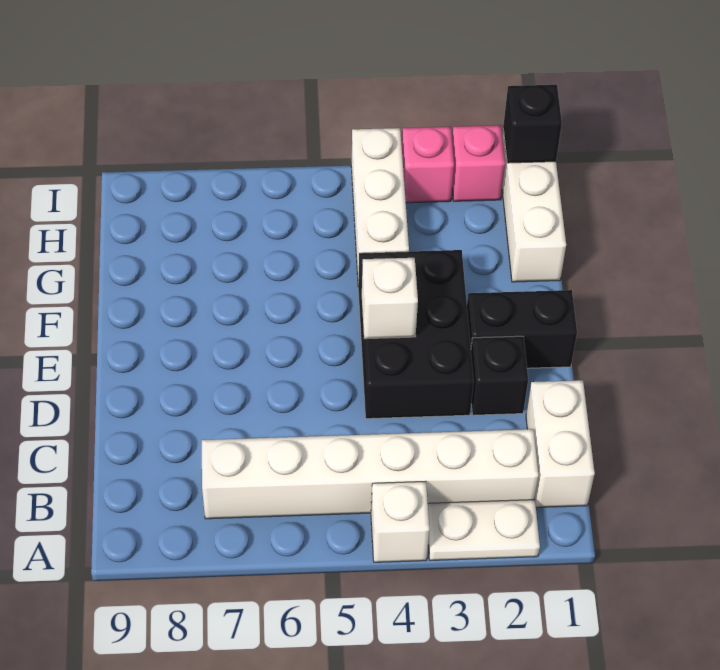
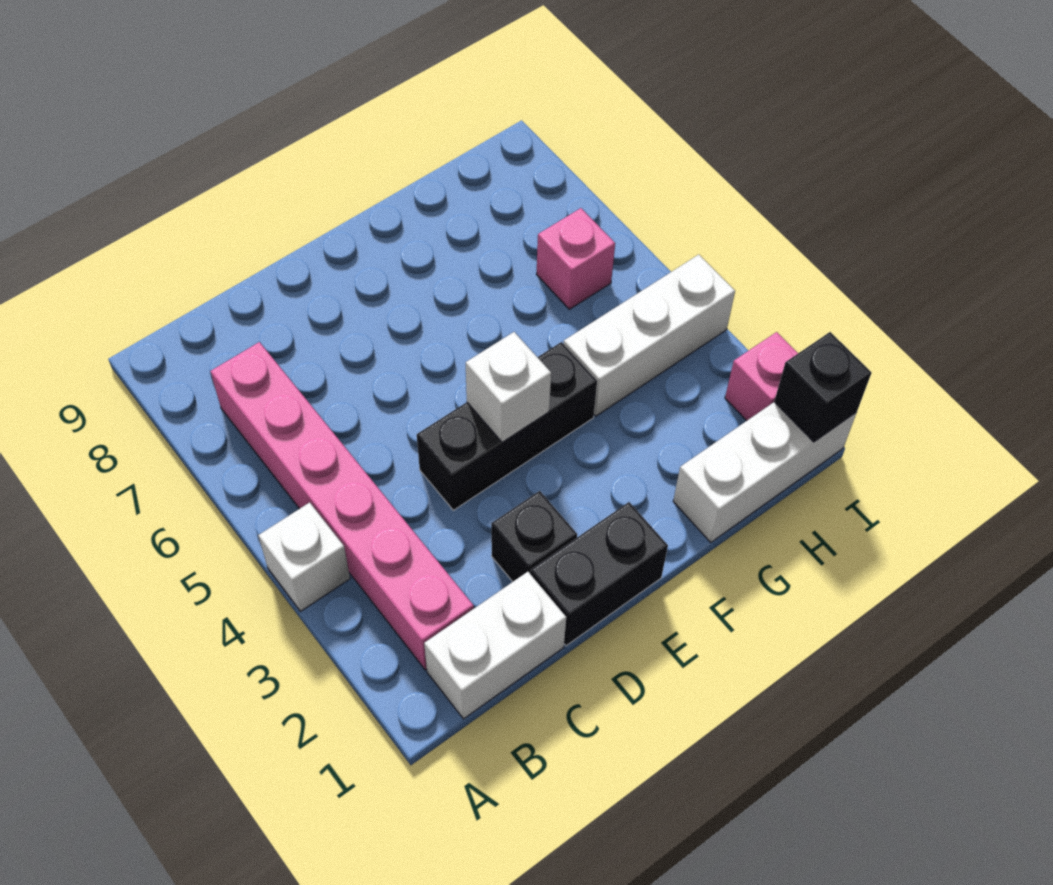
white 1x2 plate [428,499,540,560] -> none
white 1x6 brick [202,429,538,519] -> pink 1x6 brick [211,342,474,670]
black 2x3 brick [358,250,474,419] -> black 1x3 brick [417,342,597,510]
black 1x2 brick [467,290,577,368] -> black 1x2 brick turned to [530,502,668,646]
pink 1x1 brick [402,127,454,203] -> pink 1x1 brick moved to [536,208,615,309]

